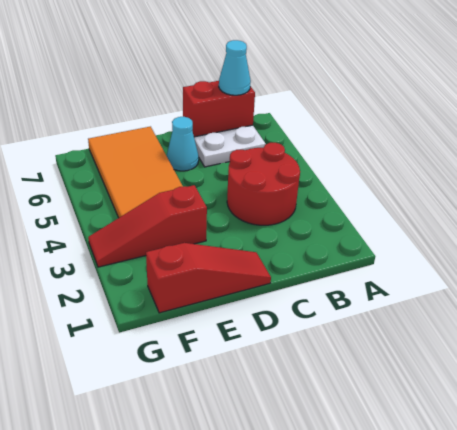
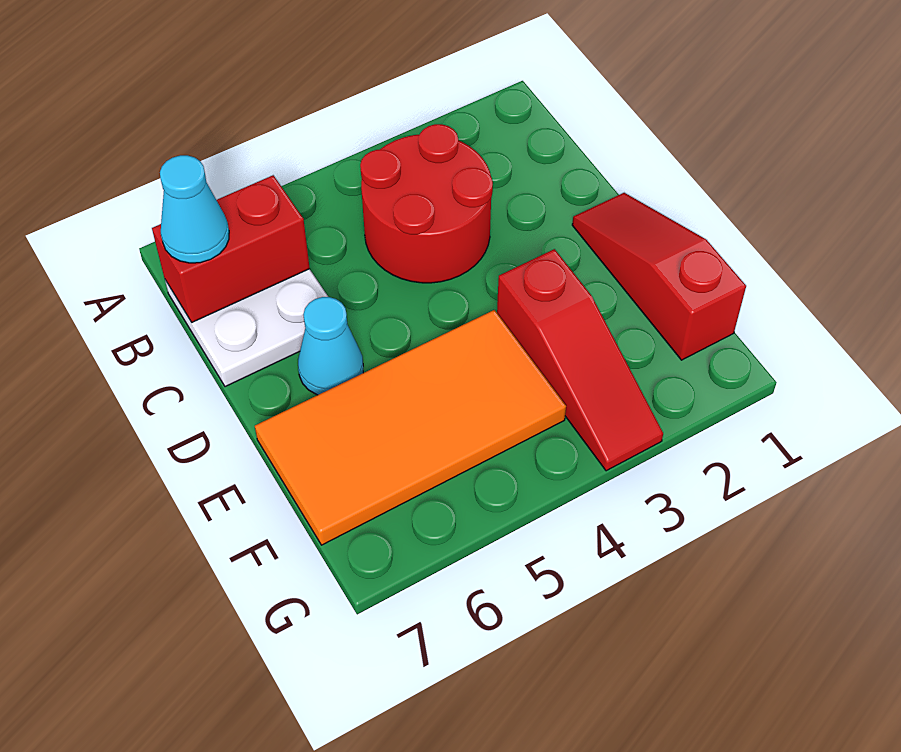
red 1x2 brick [183,81,255,137] -> red 1x2 brick turned to [152,175,310,322]

